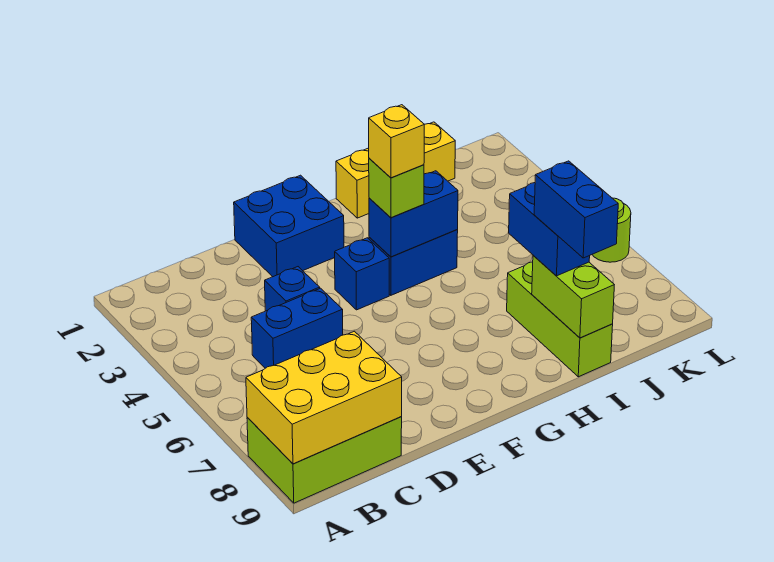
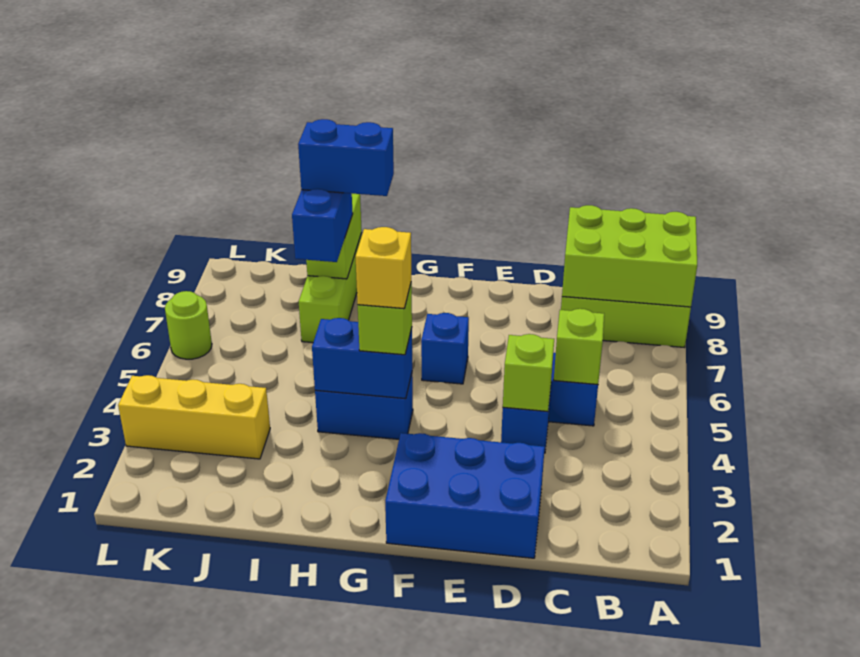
yellow 2x3 brick [246,331,402,464] -> lime 2x3 brick [562,205,697,307]
none -> lime 1x1 brick [554,309,604,385]
none -> lime 1x1 brick [503,334,554,411]
blue 2x2 brick [234,175,344,277] -> blue 2x3 brick [385,433,545,558]
blue 1x1 brick [335,238,389,310] -> blue 1x1 brick moved to [421,313,469,384]
yellow 1x3 brick [336,122,455,218] -> yellow 1x3 brick moved to [118,375,270,459]
blue 1x2 brick [534,161,618,258] -> blue 1x2 brick turned to [298,119,394,196]

